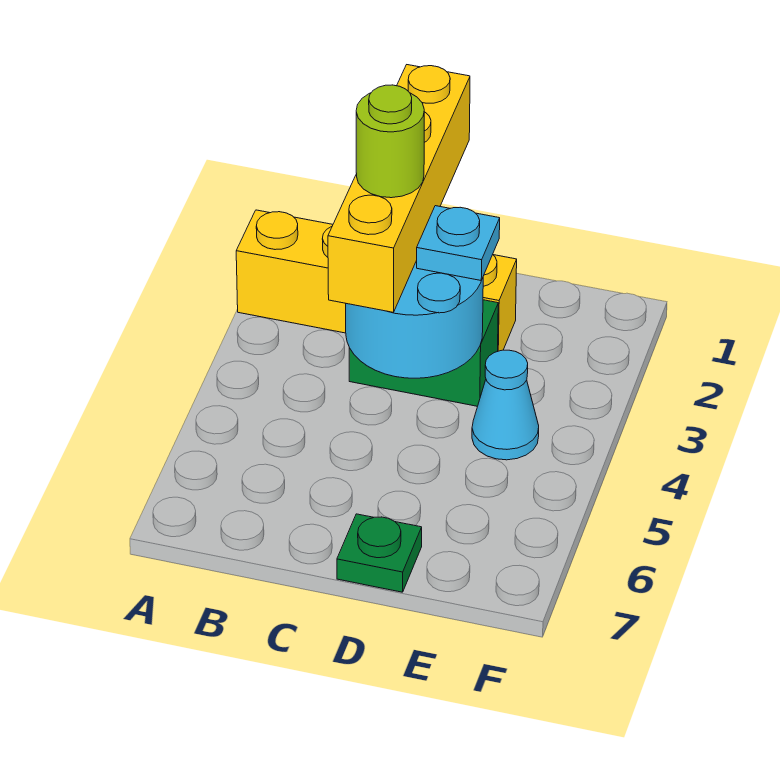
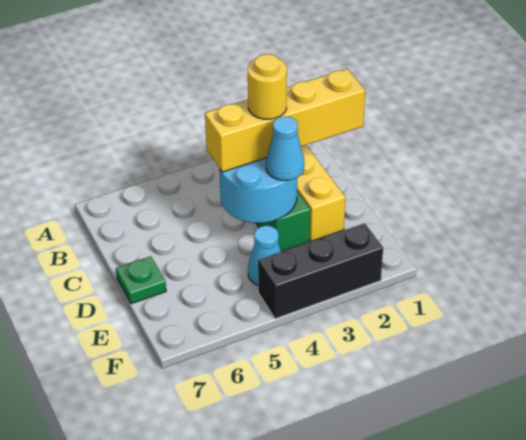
lime 1x1 round brick [356,85,424,198] -> yellow 1x1 round brick [248,54,287,119]
cyan 1x1 plate [417,206,500,280] -> cyan 1x1 cone [266,116,304,180]
none -> black 1x3 brick [258,223,383,319]

